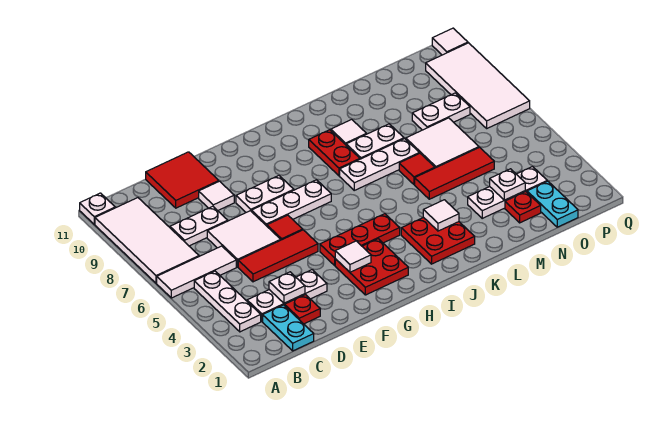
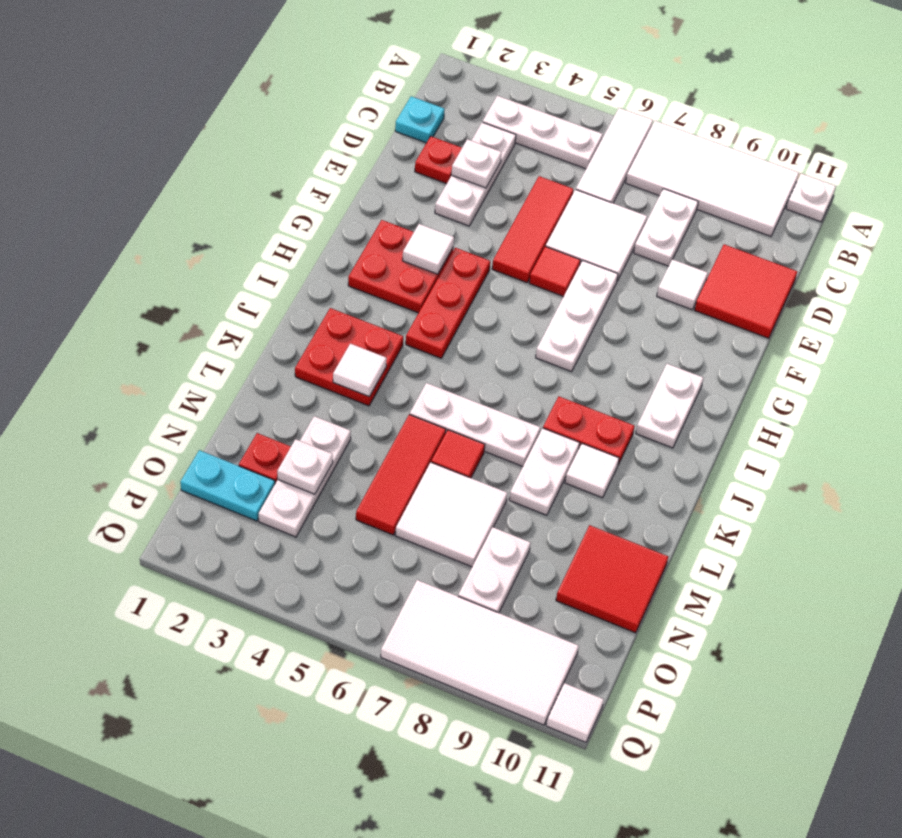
cyan 1x2 plate [263,305,314,351] -> cyan 1x1 plate [395,96,445,143]
white 1x2 plate [236,176,294,212] -> white 1x2 plate moved to [636,364,703,448]
white 1x3 plate [340,139,419,190] -> white 1x3 plate turned to [410,383,540,466]
none -> red 2x2 tile [556,525,668,633]

